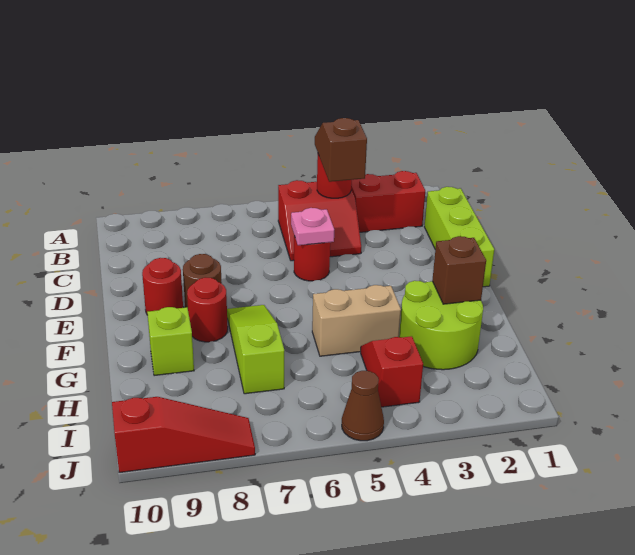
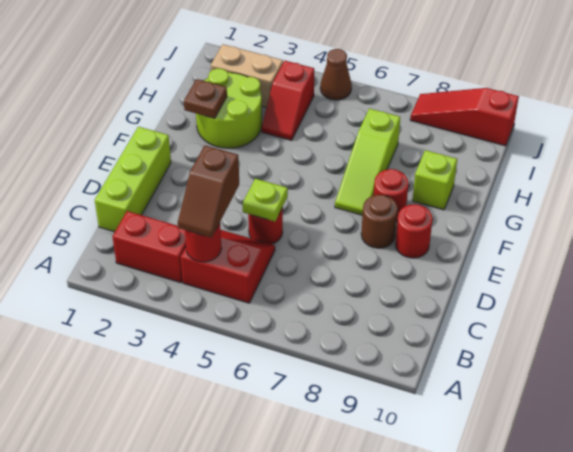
pink 1x1 plate [291,208,334,245] -> lime 1x1 plate [243,179,288,221]
brown 1x1 brick [432,236,486,304] -> brown 1x1 plate [184,79,227,118]
tan 1x2 brick [312,285,401,356] -> tan 1x2 brick moved to [211,44,283,108]

